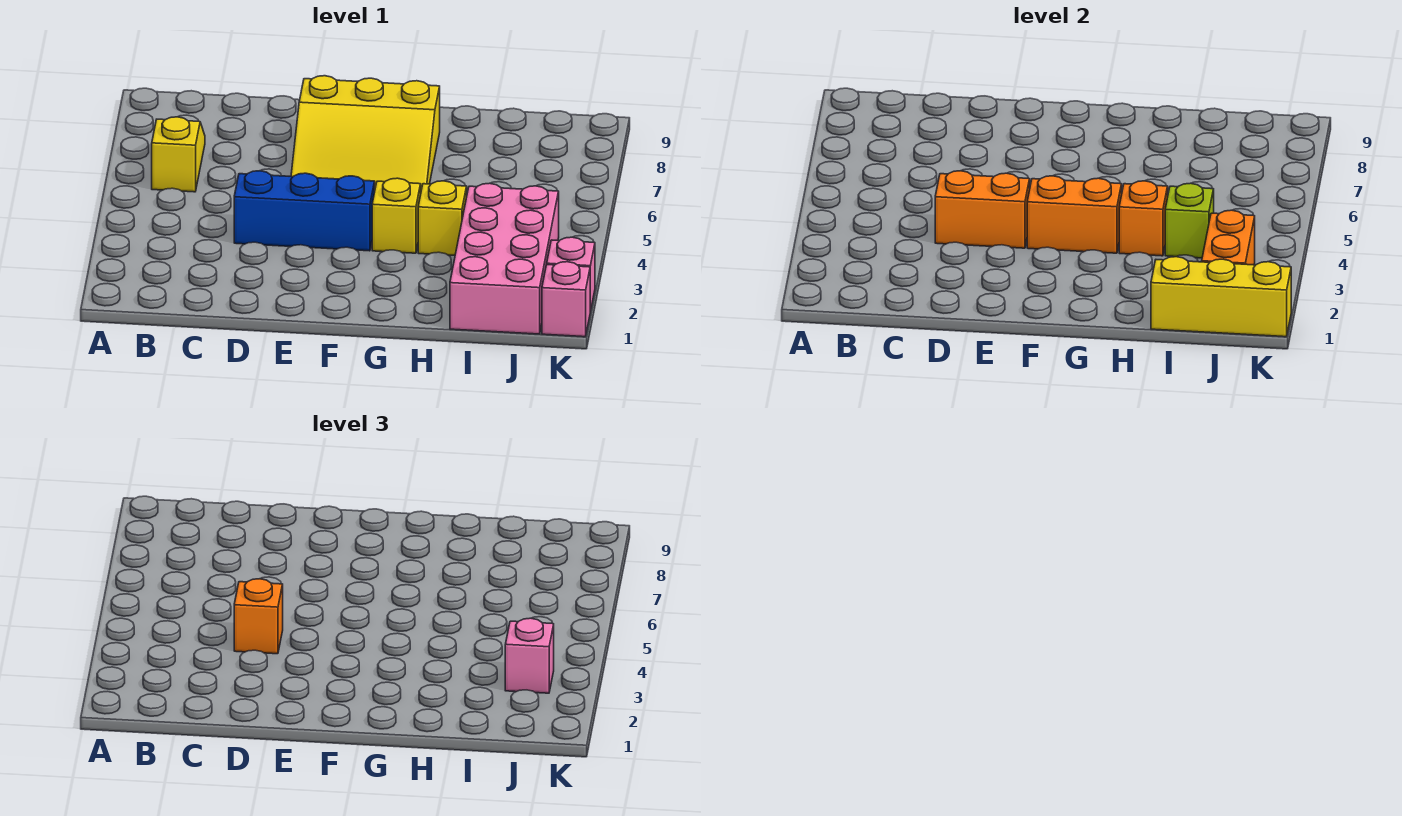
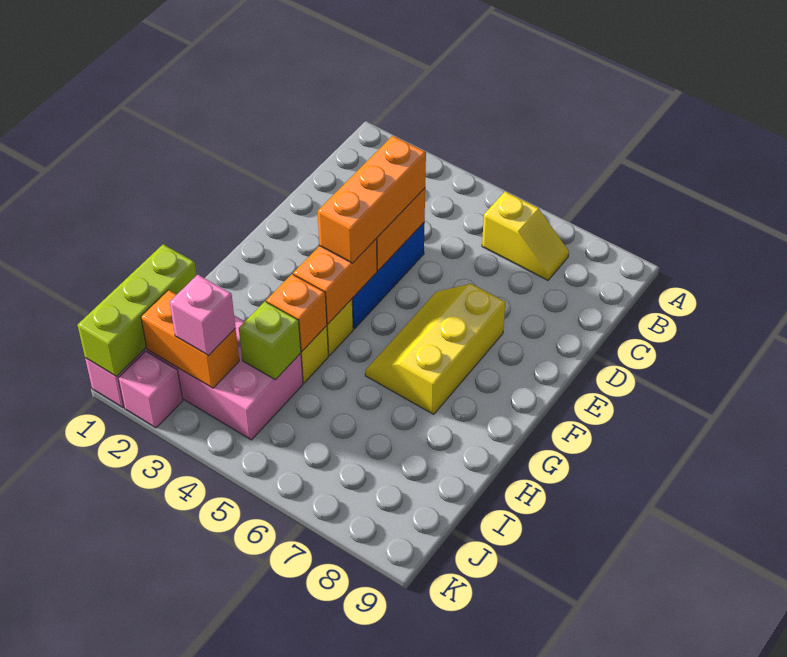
orange 1x1 brick [234,579,283,654] -> orange 1x3 brick [318,136,426,263]
yellow 3x3 slope [291,76,440,190] -> yellow 2x3 slope [365,284,506,414]
yellow 1x3 brick [1151,257,1291,337] -> lime 1x3 brick [78,244,197,376]

